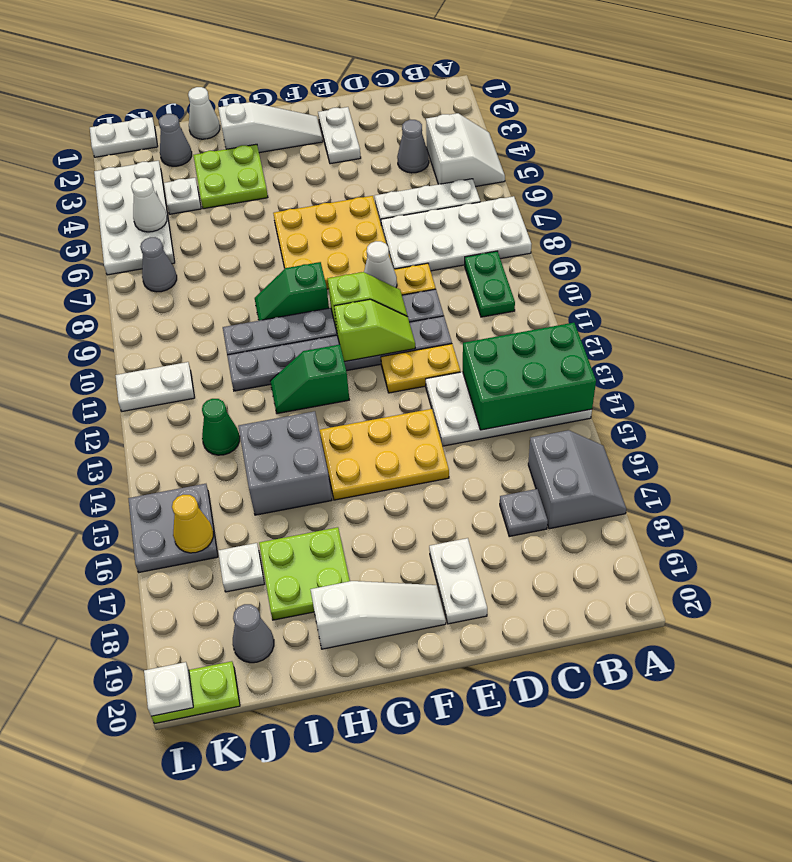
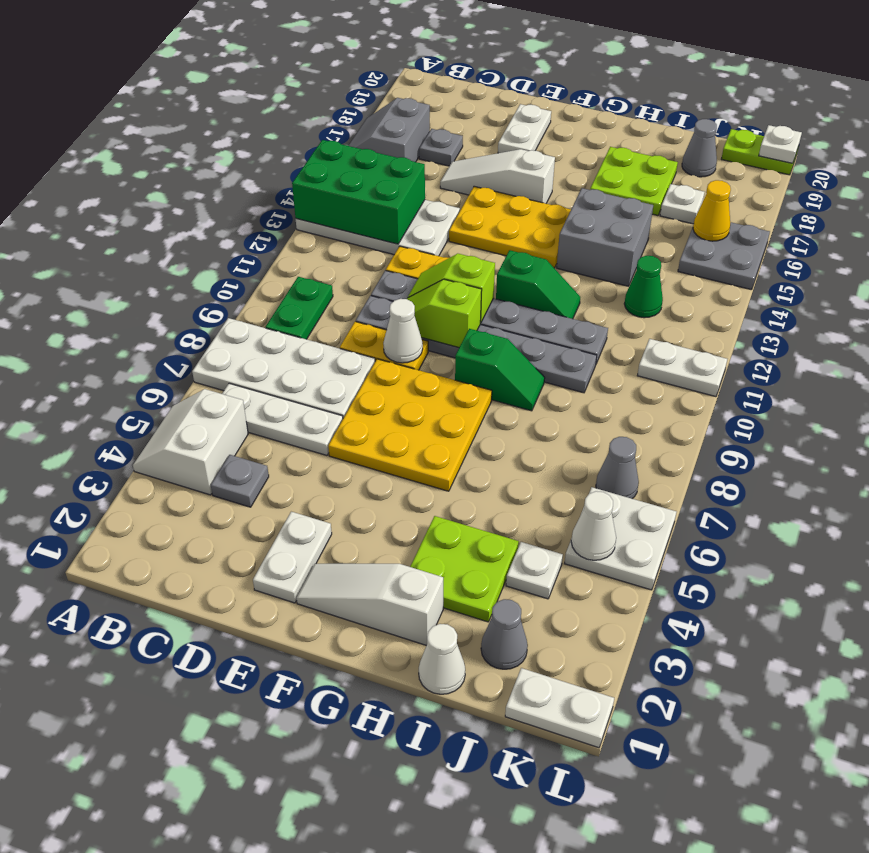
grey 1x1 cone [397,120,429,173] -> grey 1x1 plate [211,455,269,507]
white 1x3 slope [310,581,446,649] -> white 1x3 slope moved to [440,149,555,203]
white 2x4 plate [94,161,175,275] -> white 2x2 plate [565,487,676,590]

